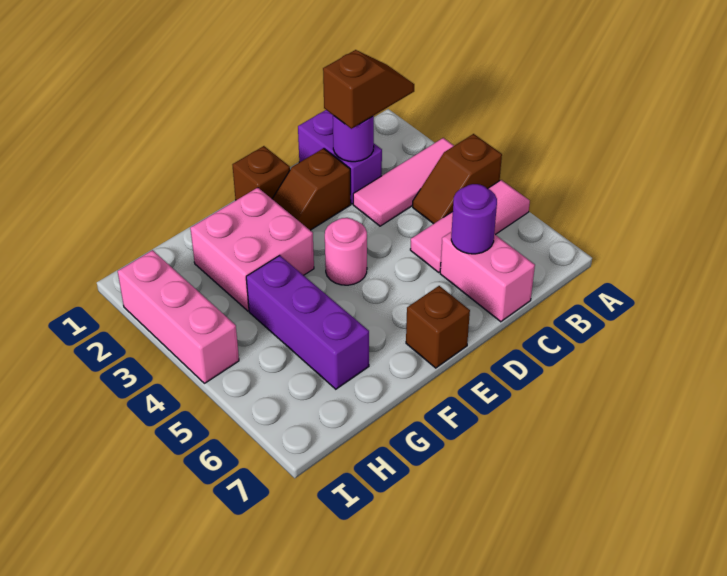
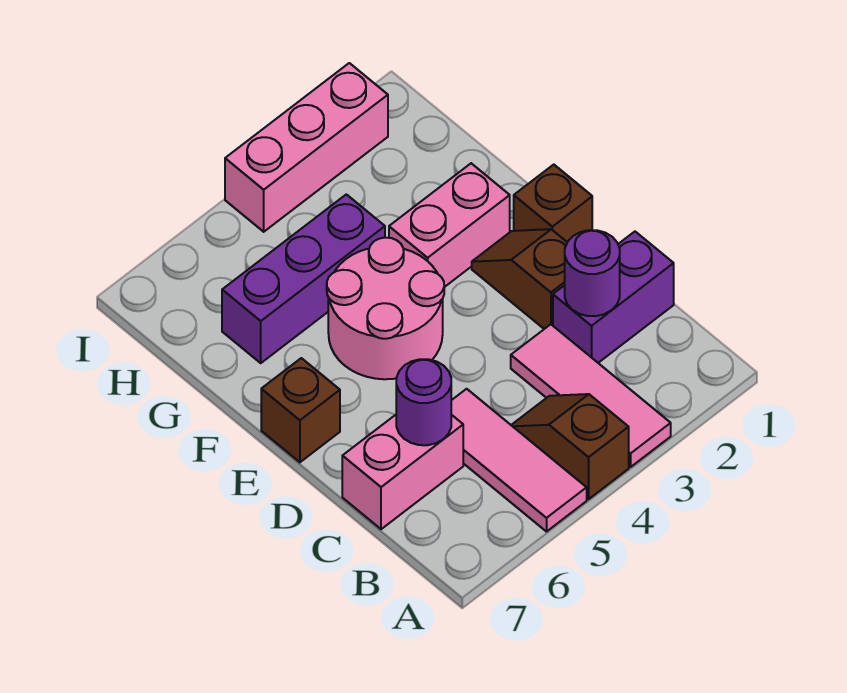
brown 1x2 slope [323,50,414,129] -> none
pink 1x1 round brick [325,218,367,285] -> pink 2x2 round brick [327,238,444,379]
pink 2x2 brick [190,188,314,311] -> pink 1x2 brick [389,163,510,287]

